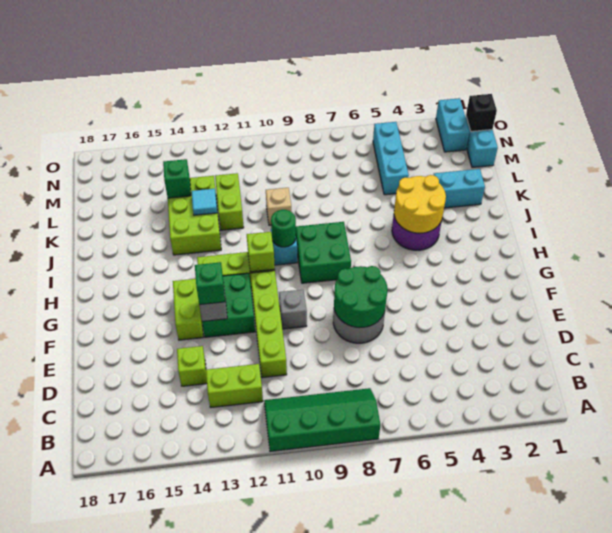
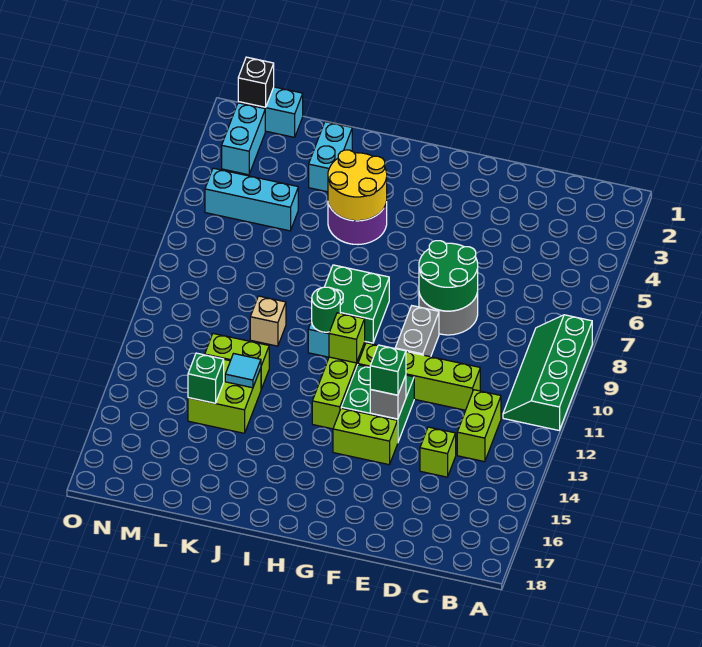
grey 1x1 brick [279,290,307,329] -> grey 1x2 brick [395,306,439,357]
lime 2x3 brick [168,176,221,255] -> lime 2x2 brick [188,359,261,433]
cyan 1x2 brick [436,98,469,152] -> cyan 1x2 brick turned to [222,103,265,175]

